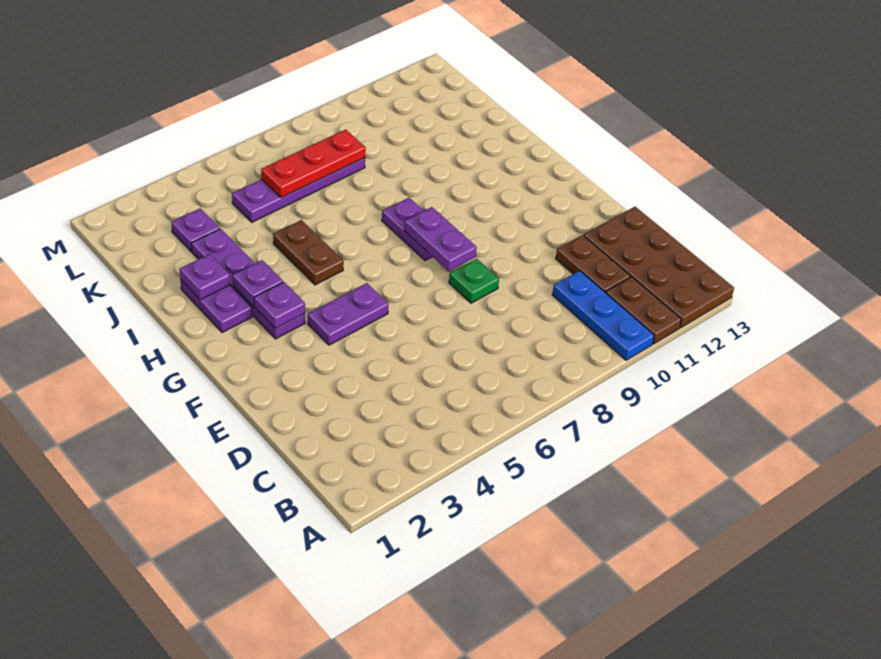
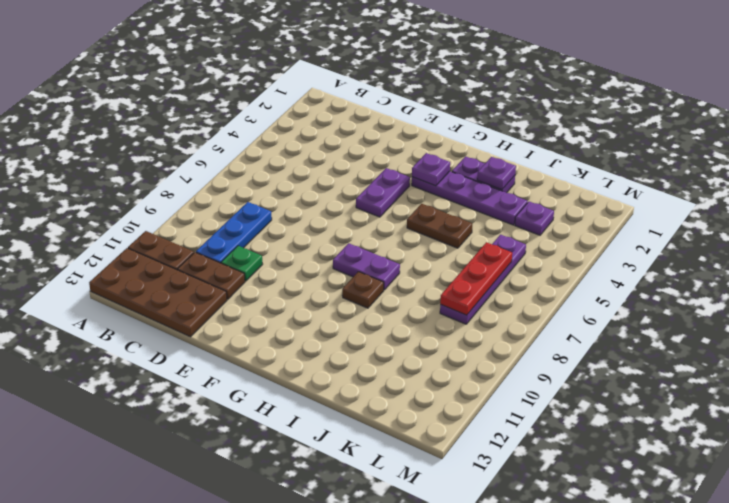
blue 1x3 plate [552,271,654,360] -> blue 1x3 plate turned to [196,202,272,263]
green 1x1 plate [449,259,499,303] -> green 1x1 plate moved to [221,246,263,281]
purple 1x2 plate [404,207,477,271] -> none
purple 1x1 plate [232,260,283,306] -> none
none -> brown 1x1 plate [342,272,384,308]

